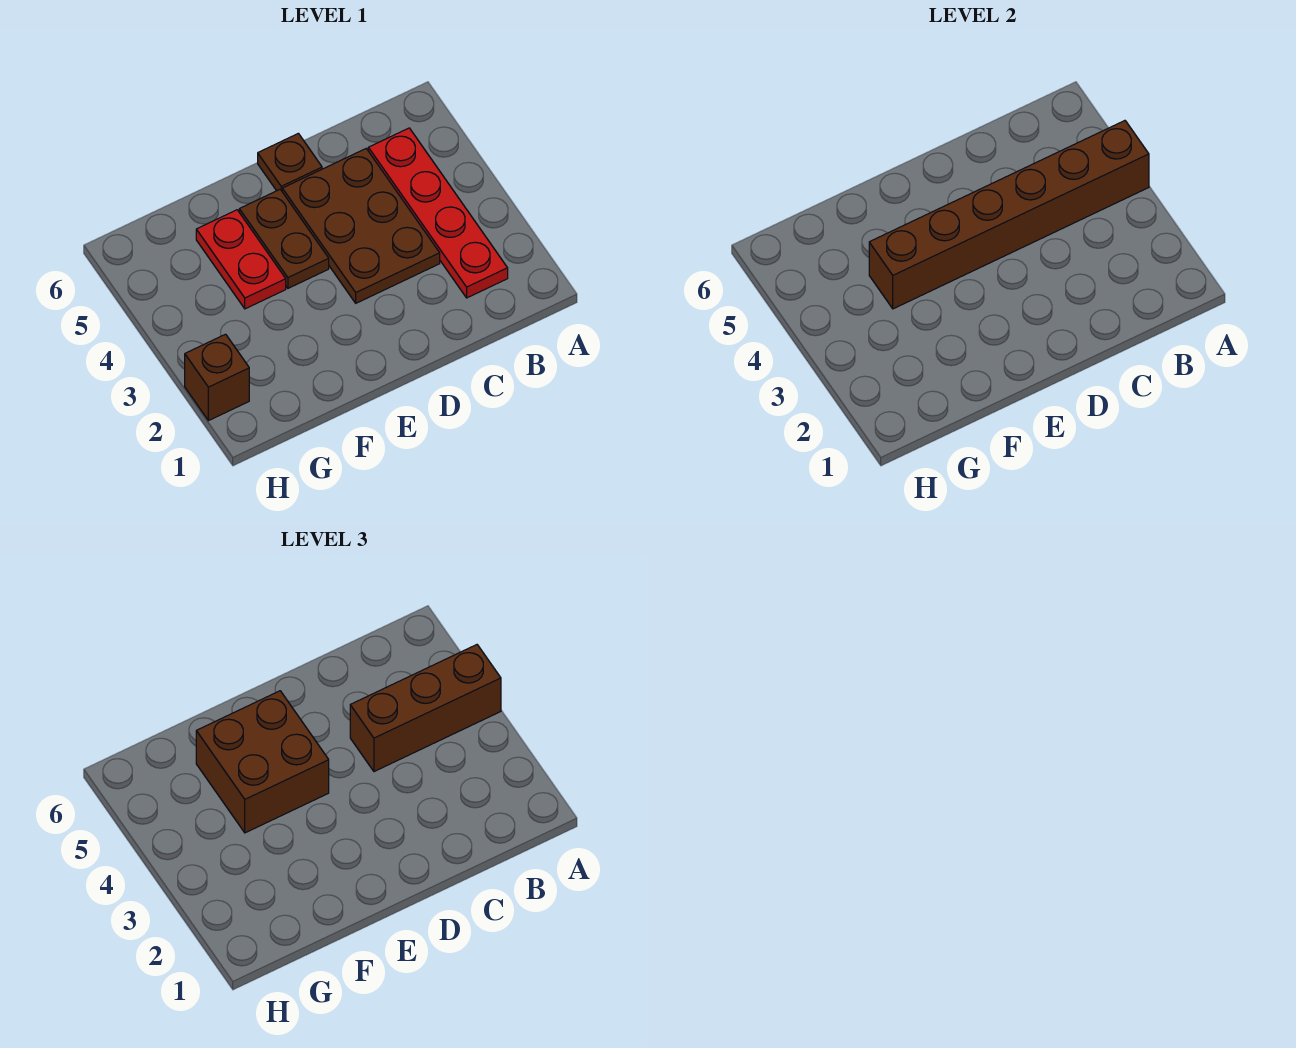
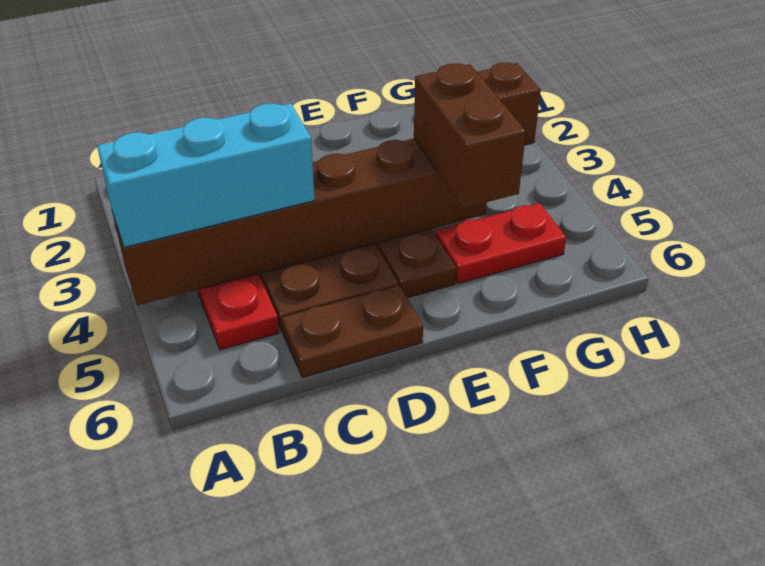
brown 1x3 brick [350,645,501,772] -> cyan 1x3 brick [97,103,315,247]
brown 1x1 plate [258,133,322,191] -> brown 1x2 plate [282,285,423,378]
brown 2x2 brick [196,691,329,833] -> brown 1x2 brick [414,64,526,208]
red 1x2 plate [196,210,286,309] -> red 1x2 plate turned to [435,203,566,284]

